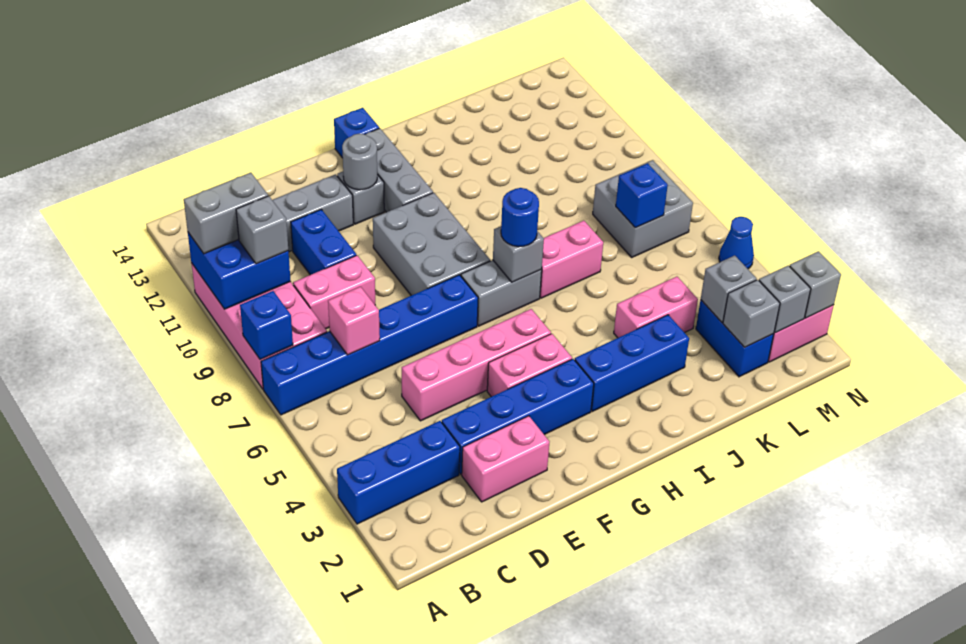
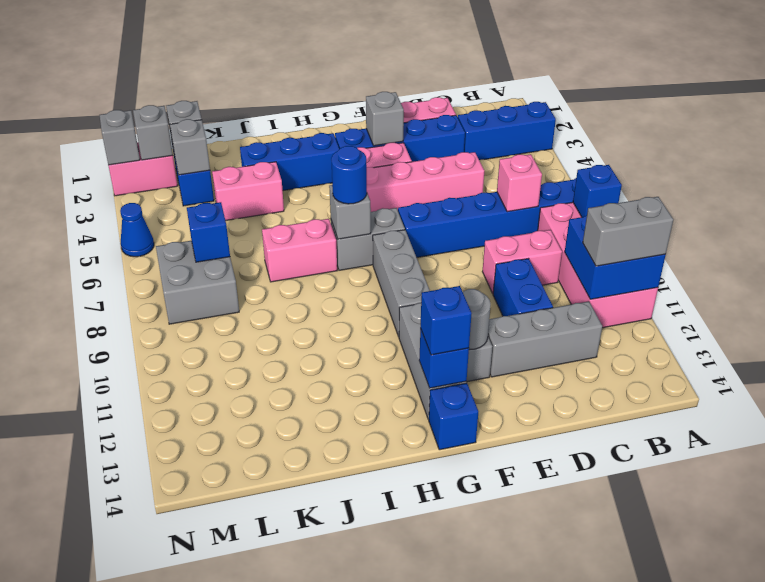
grey 1x1 brick [236,196,288,264] -> grey 1x1 brick moved to [366,92,404,146]
grey 2x3 brick [373,193,490,296] -> grey 1x3 brick [373,230,430,337]
none -> blue 1x1 brick [419,328,469,388]
none -> blue 1x1 brick [421,286,472,355]

